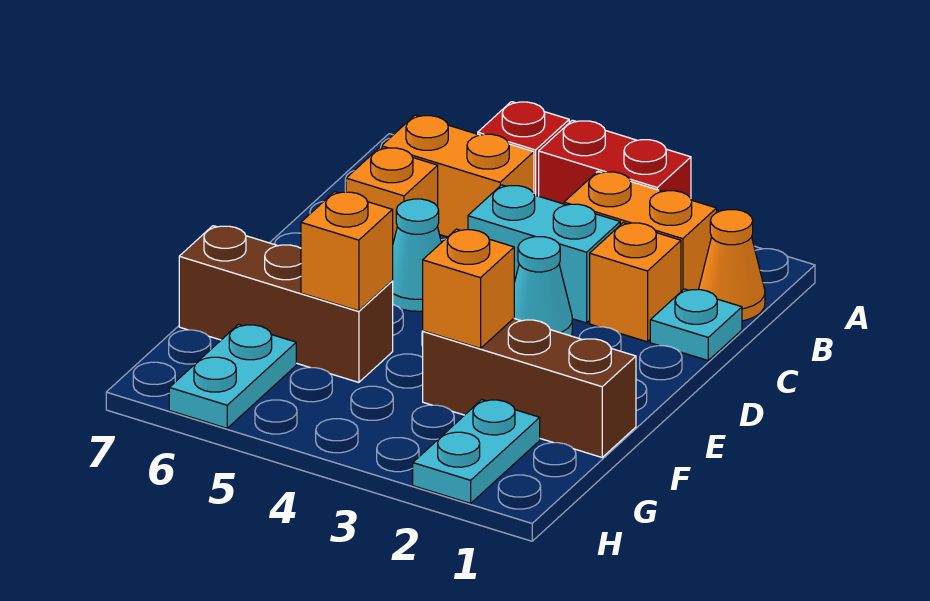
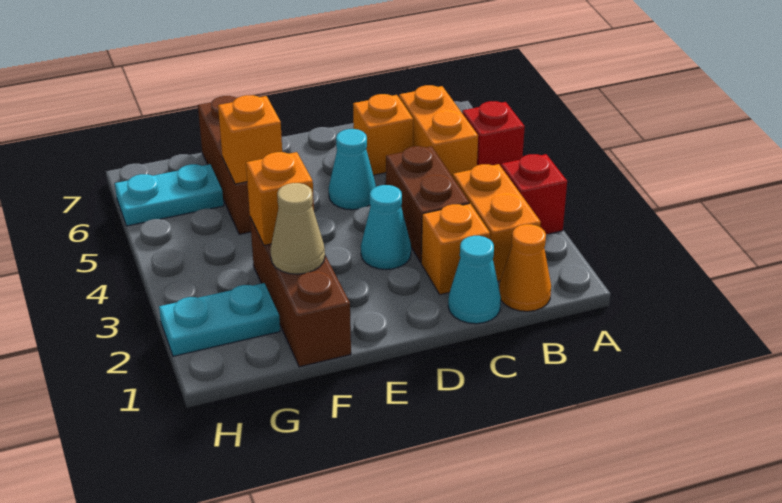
red 1x2 brick [539,120,691,204] -> red 1x1 brick [501,154,567,234]
cyan 1x1 plate [650,289,742,360] -> cyan 1x1 cone [448,236,501,324]
cyan 1x2 brick [468,185,620,323] -> brown 1x2 brick [386,146,469,262]
none -> tan 1x1 cone [271,183,325,274]

